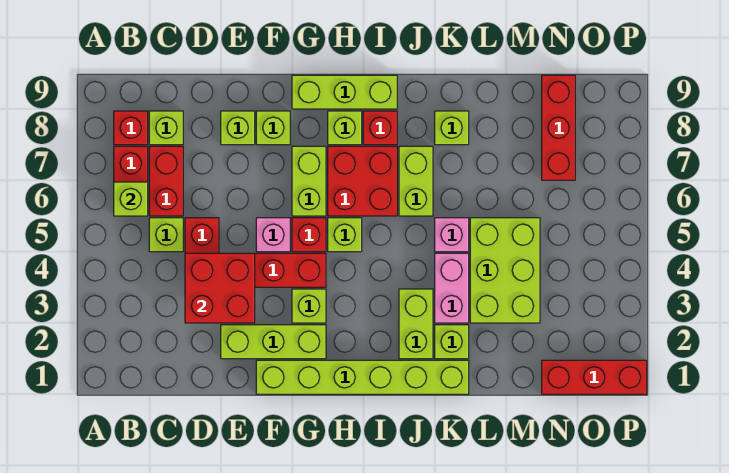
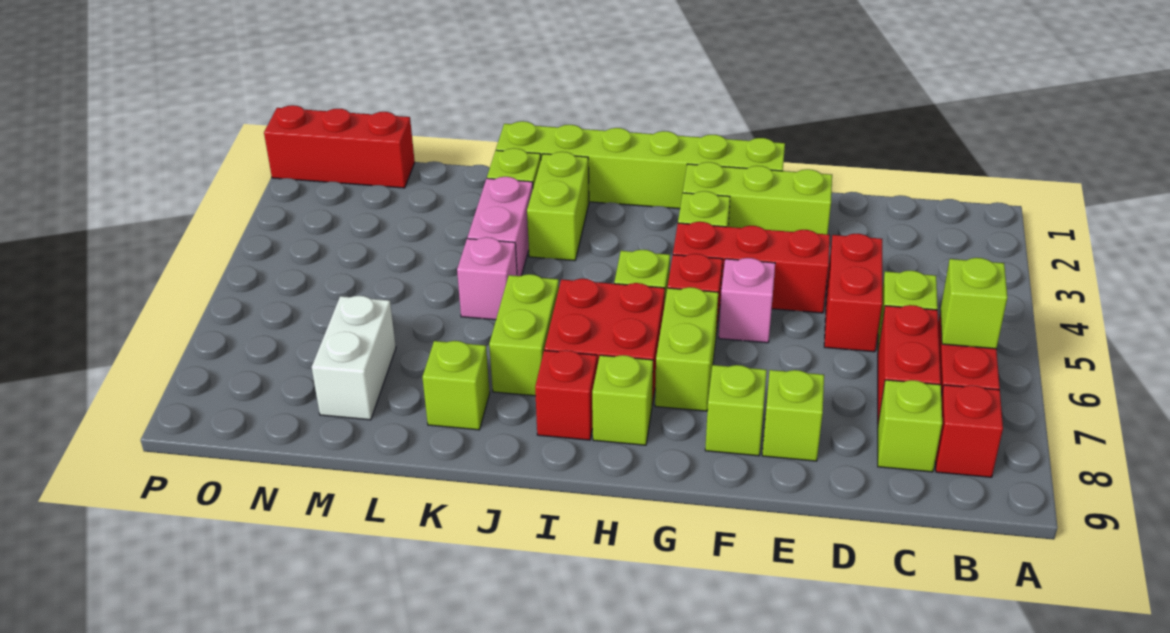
red 2x2 brick [185,253,255,323] -> none
lime 1x3 brick [292,75,397,109] -> none
lime 2x3 brick [470,218,540,323] -> none
none -> white 1x2 brick [312,296,396,420]
red 1x3 brick [542,75,575,180] -> none

